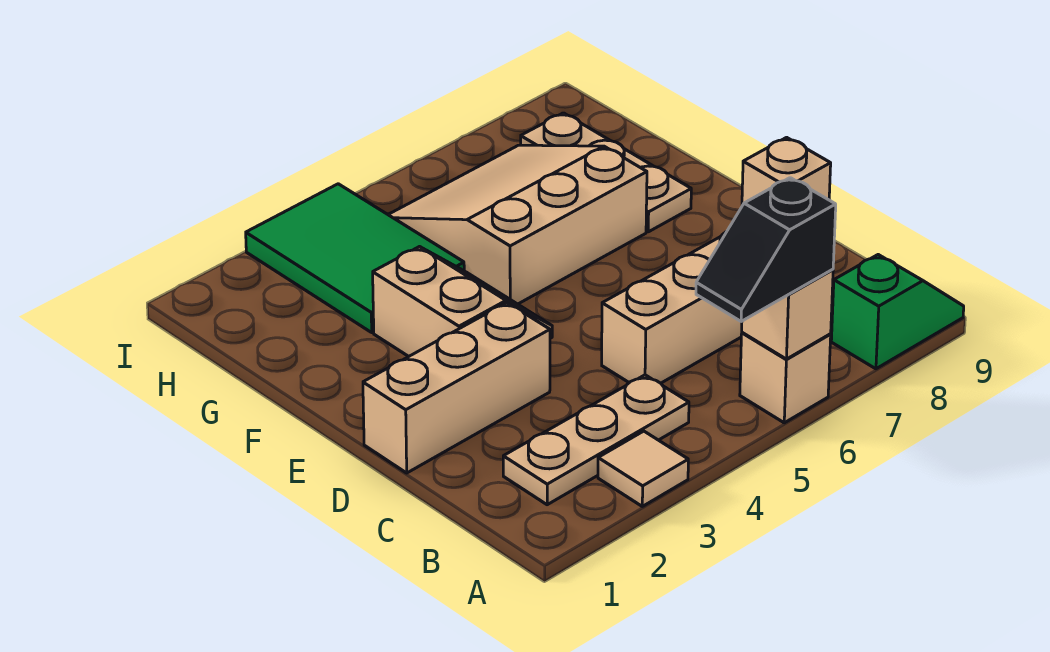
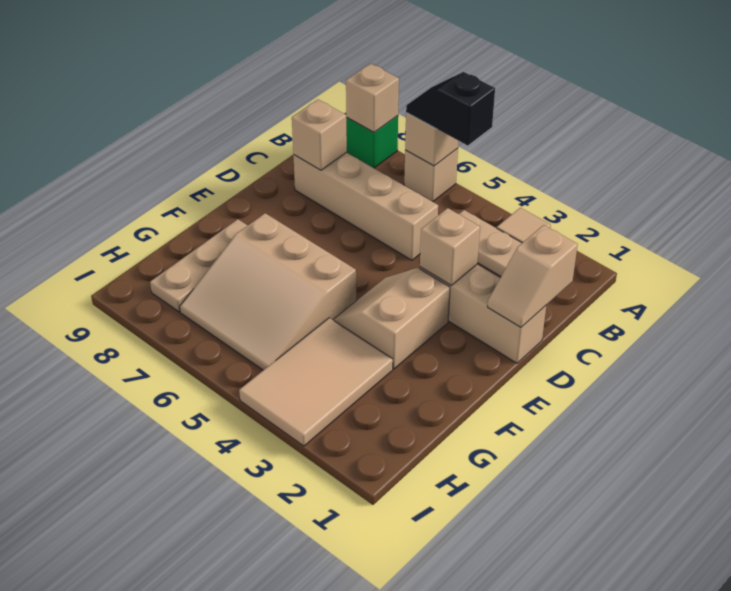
black 1x2 slope [696,178,836,321] -> black 1x2 slope turned to [406,72,495,146]
none -> tan 1x1 brick [346,64,399,132]
none -> tan 1x2 slope [488,225,578,327]
none -> tan 1x1 brick [420,208,480,285]
green 2x3 tile [246,184,464,332] -> tan 2x3 tile [239,318,393,446]

